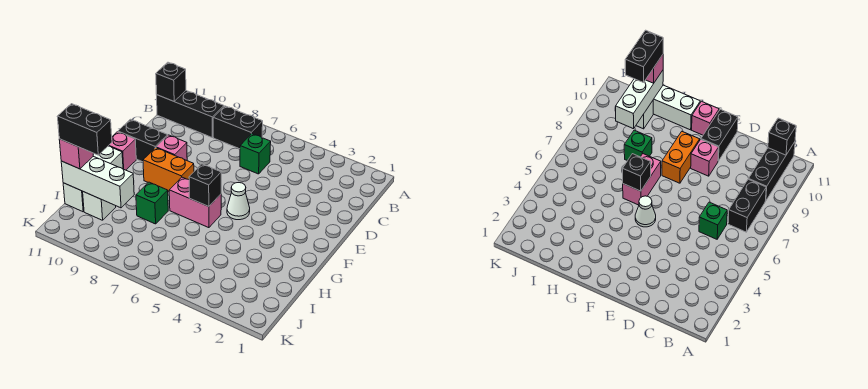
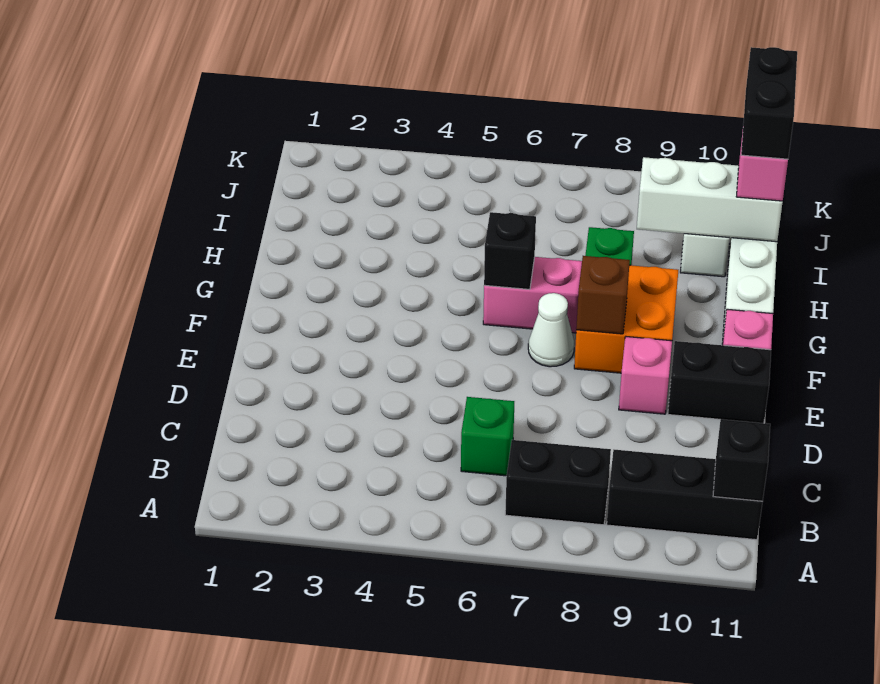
white 1x1 cone [227,183,250,220] -> white 1x1 cone moved to [528,293,574,367]
orange 1x2 brick [143,148,194,191] -> orange 2x2 brick [574,265,678,373]
none -> brown 1x1 brick [576,256,630,334]
black 1x2 brick [57,104,112,155] -> black 1x2 brick turned to [741,47,797,159]

